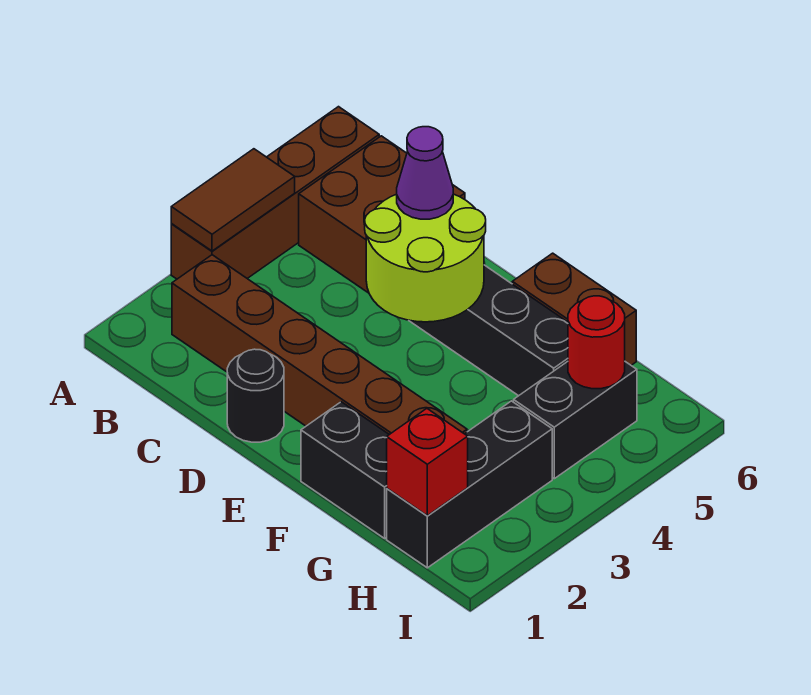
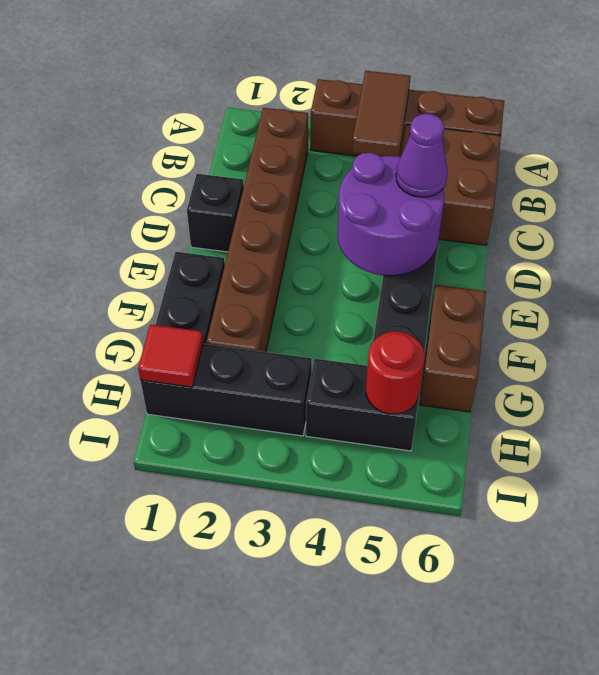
brown 1x2 tile [171,149,295,251] -> brown 1x2 tile turned to [352,71,411,156]
black 1x1 round brick [227,349,284,442] -> black 1x1 brick [187,174,244,252]
lime 2x2 round brick [365,194,486,322] -> purple 2x2 round brick [337,153,444,276]
red 1x1 brick [387,409,468,516] -> red 1x1 tile [138,324,203,387]

